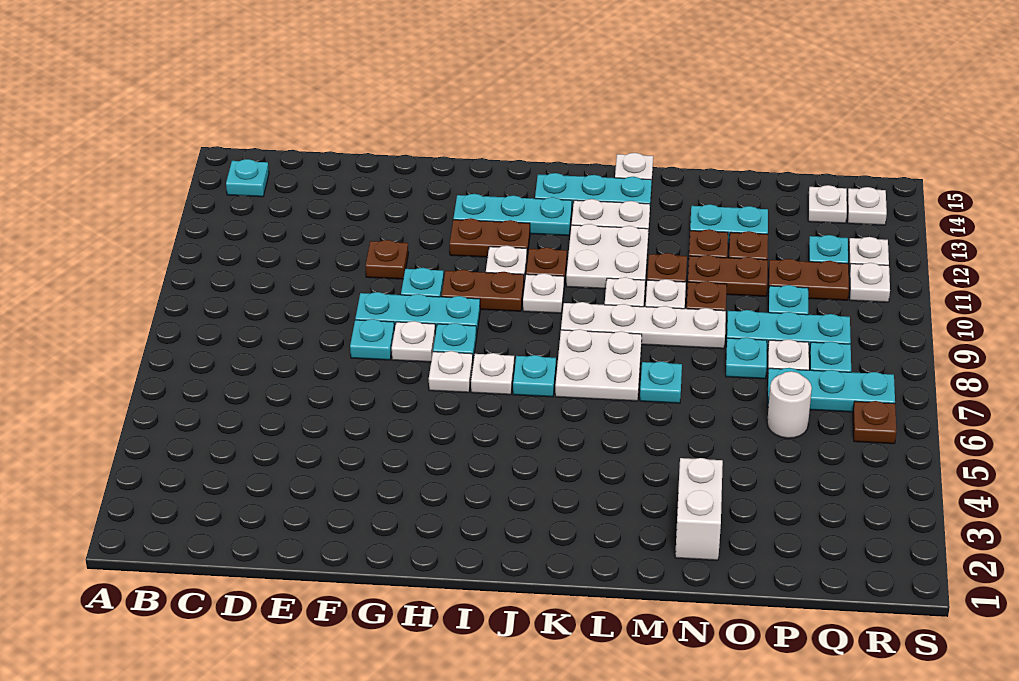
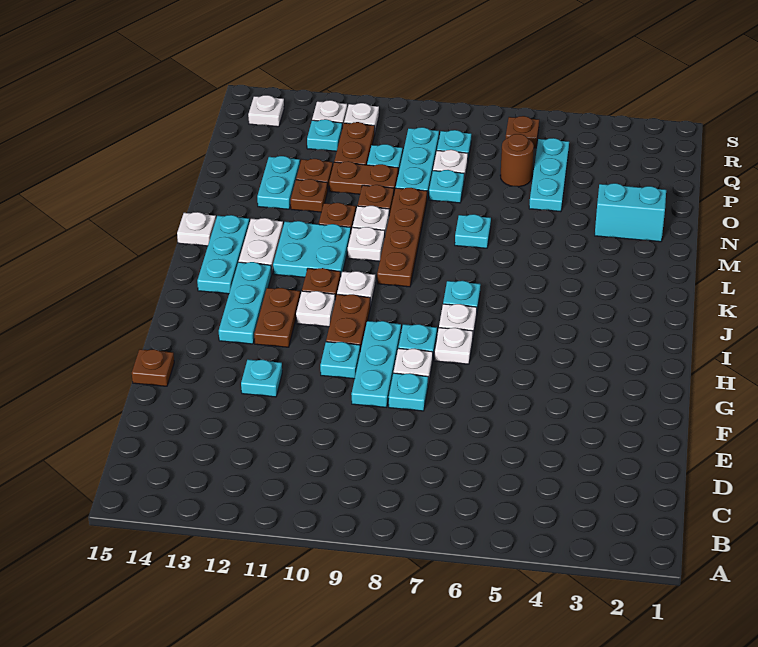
cyan 1x1 plate [226,159,269,197] -> cyan 1x1 plate moved to [241,359,282,397]
brown 1x1 plate [365,240,408,279] -> brown 1x1 plate moved to [132,349,174,386]
white 2x2 plate [555,329,642,401] -> none
white 1x4 plate [561,302,726,349] -> brown 1x4 plate [377,188,427,287]
white 2x2 plate [566,224,649,289] -> cyan 2x2 plate [273,221,351,277]
white 1x2 brick [675,458,723,560] -> cyan 1x2 brick [595,183,666,242]
brown 1x2 plate [688,255,768,296] -> brown 1x2 plate turned to [329,161,398,194]
white 1x1 round brick [767,371,812,438] -> brown 1x1 round brick [500,134,534,187]
cyan 1x3 plate [767,368,895,412] -> cyan 1x3 plate moved to [529,138,569,212]
white 1x1 plate [808,185,847,223] -> none

